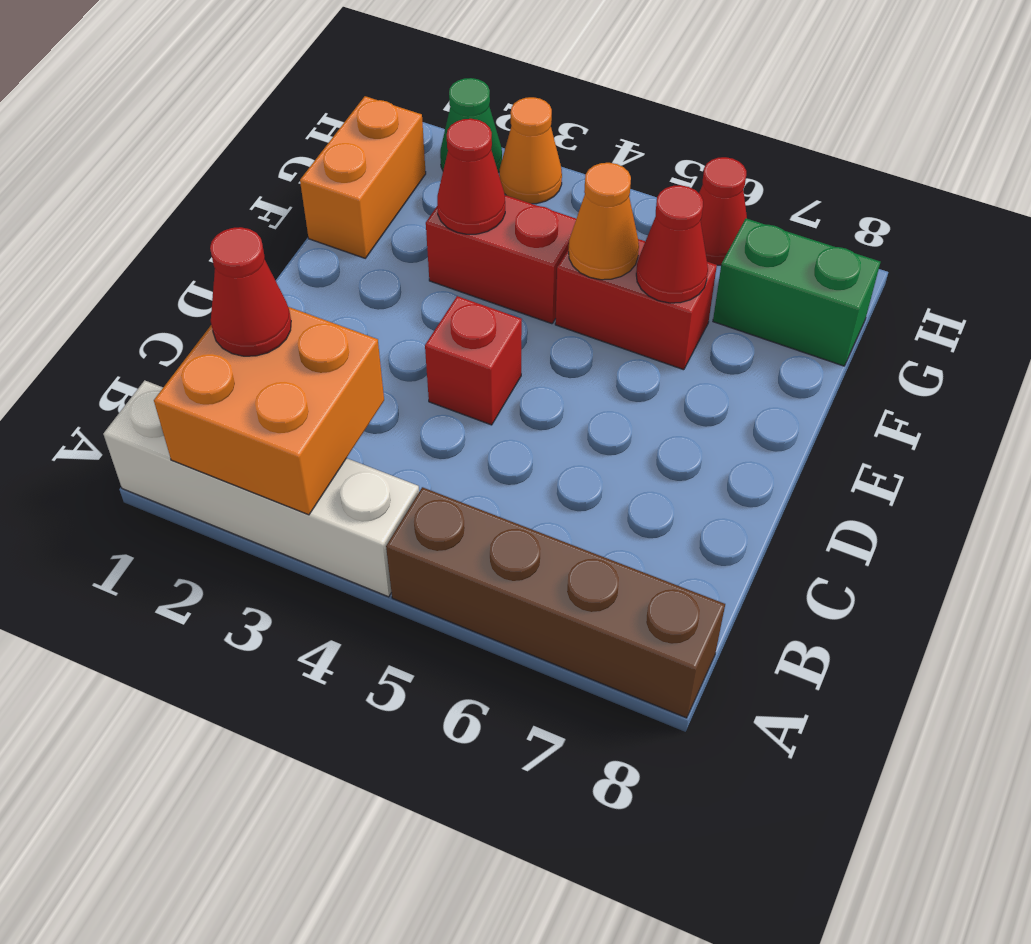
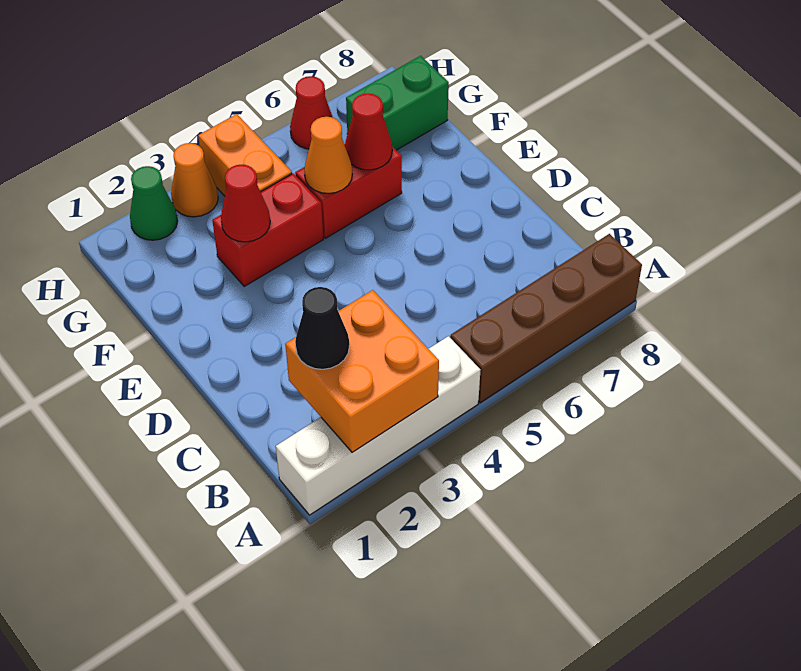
red 1x1 cone [210,227,291,356] -> black 1x1 cone [295,287,349,369]
red 1x1 brick [425,296,522,425] -> none
orange 1x2 brick [300,96,426,258] -> orange 1x2 brick moved to [198,114,292,196]

